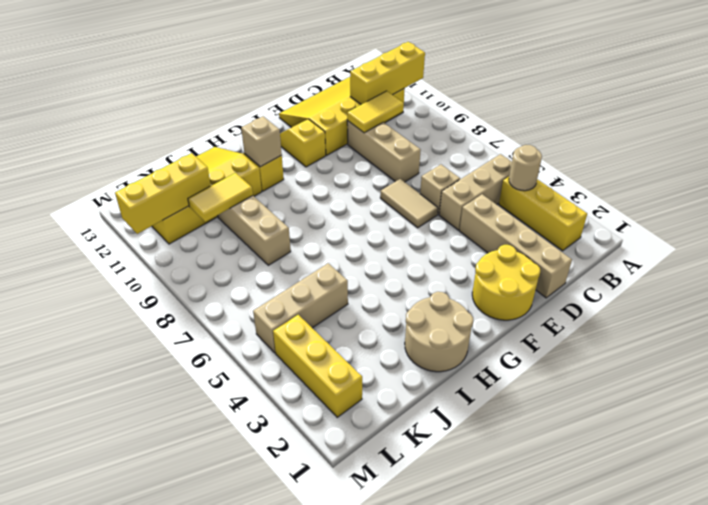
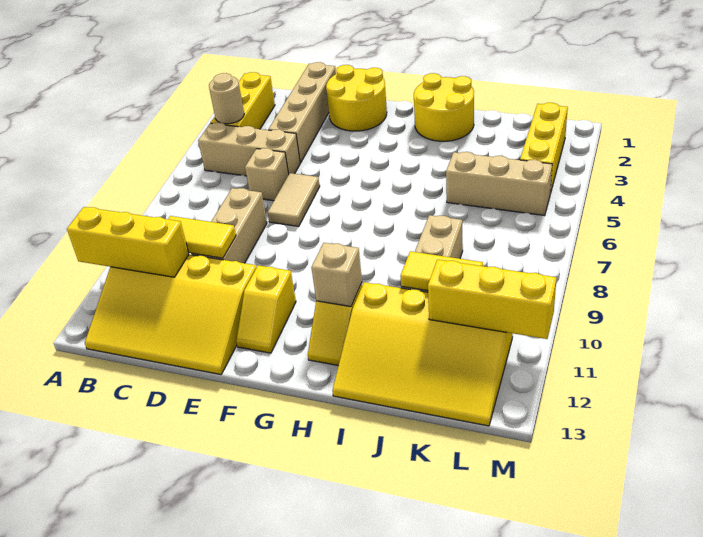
tan 2x2 round brick [405,292,473,372] -> yellow 2x2 round brick [414,73,474,141]

